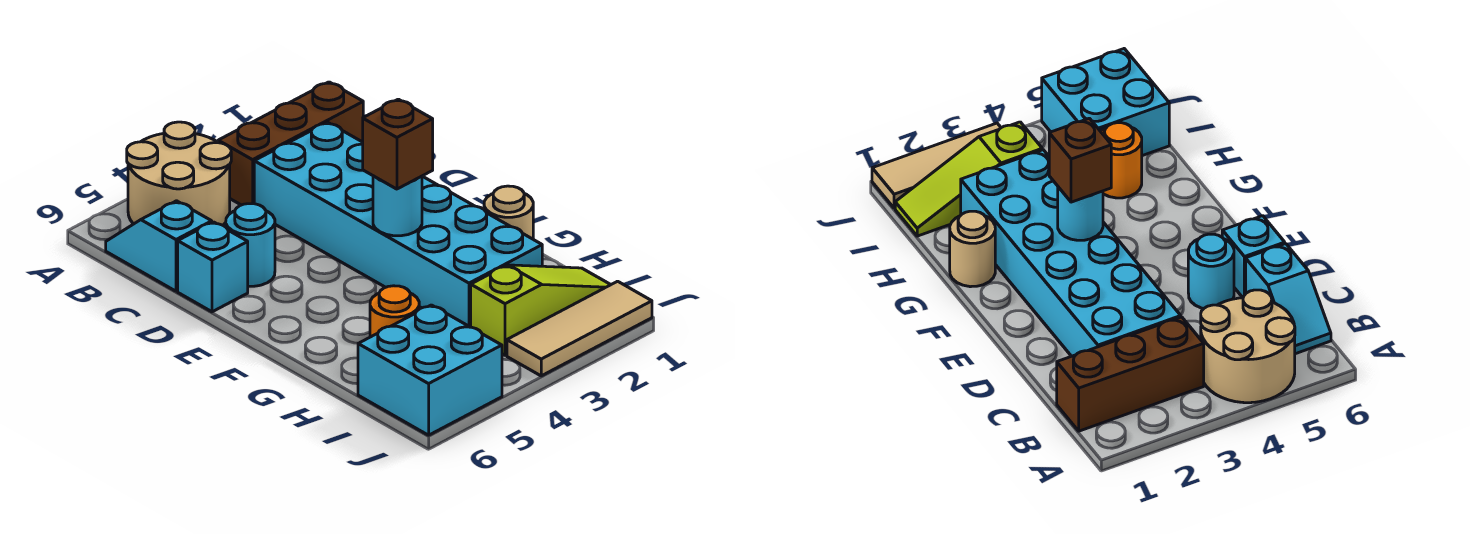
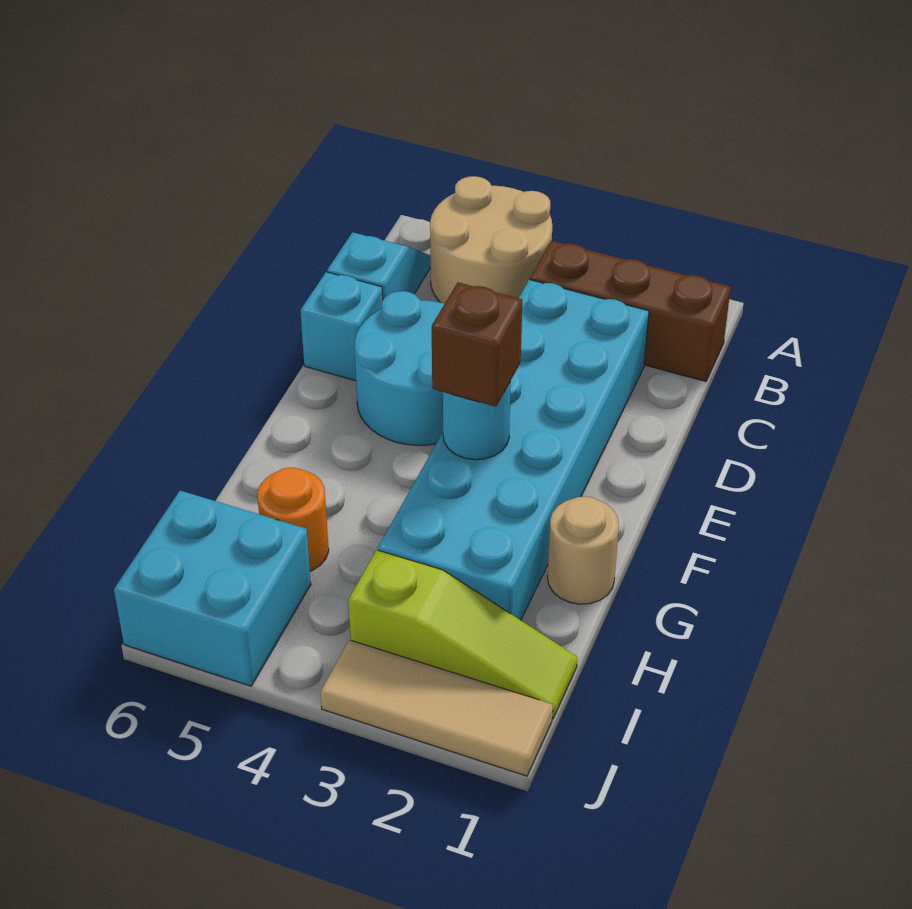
cyan 1x1 round brick [226,204,275,286] -> cyan 2x2 round brick [355,291,444,445]

